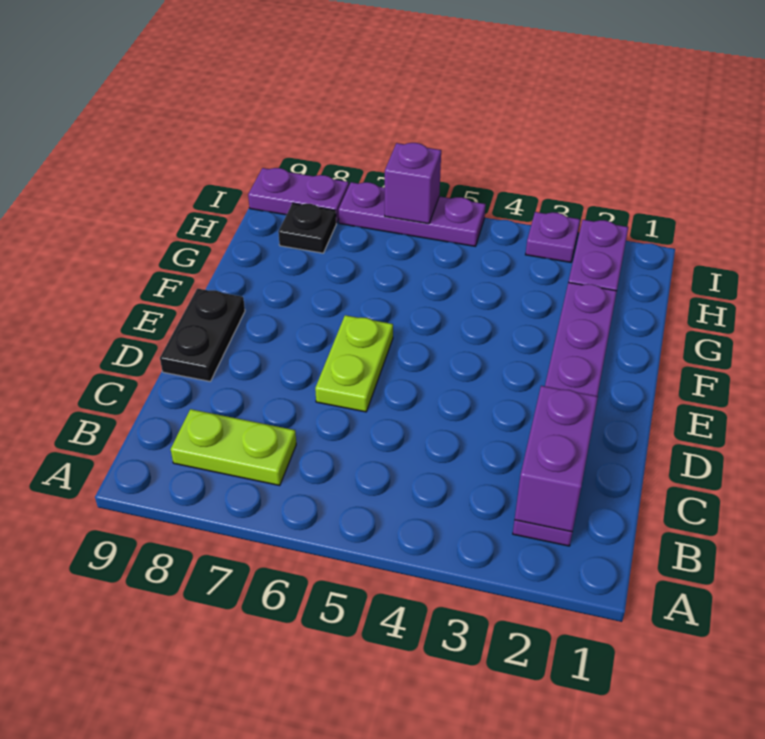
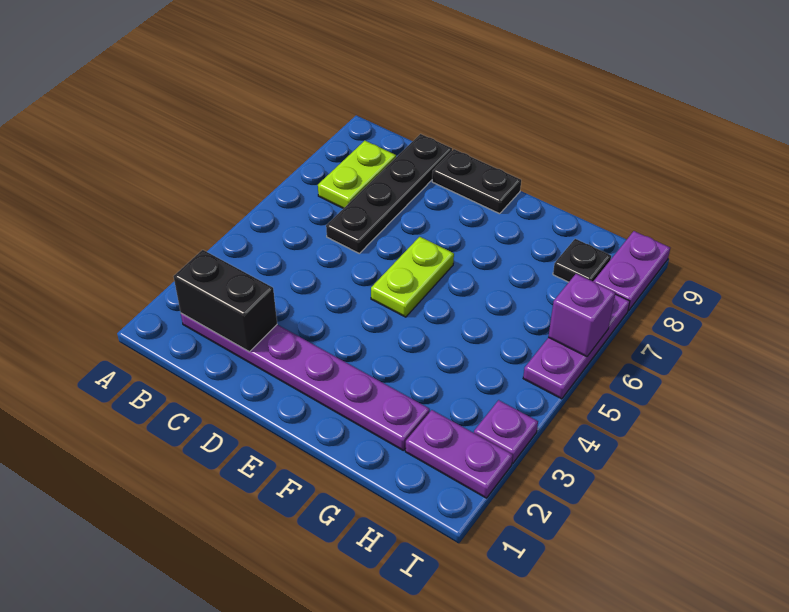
purple 1x2 brick [515,386,598,532] -> black 1x2 brick [173,250,277,352]
none -> black 1x4 plate [326,134,452,253]
lime 1x2 plate [315,315,393,412] -> lime 1x2 plate turned to [371,237,454,317]

